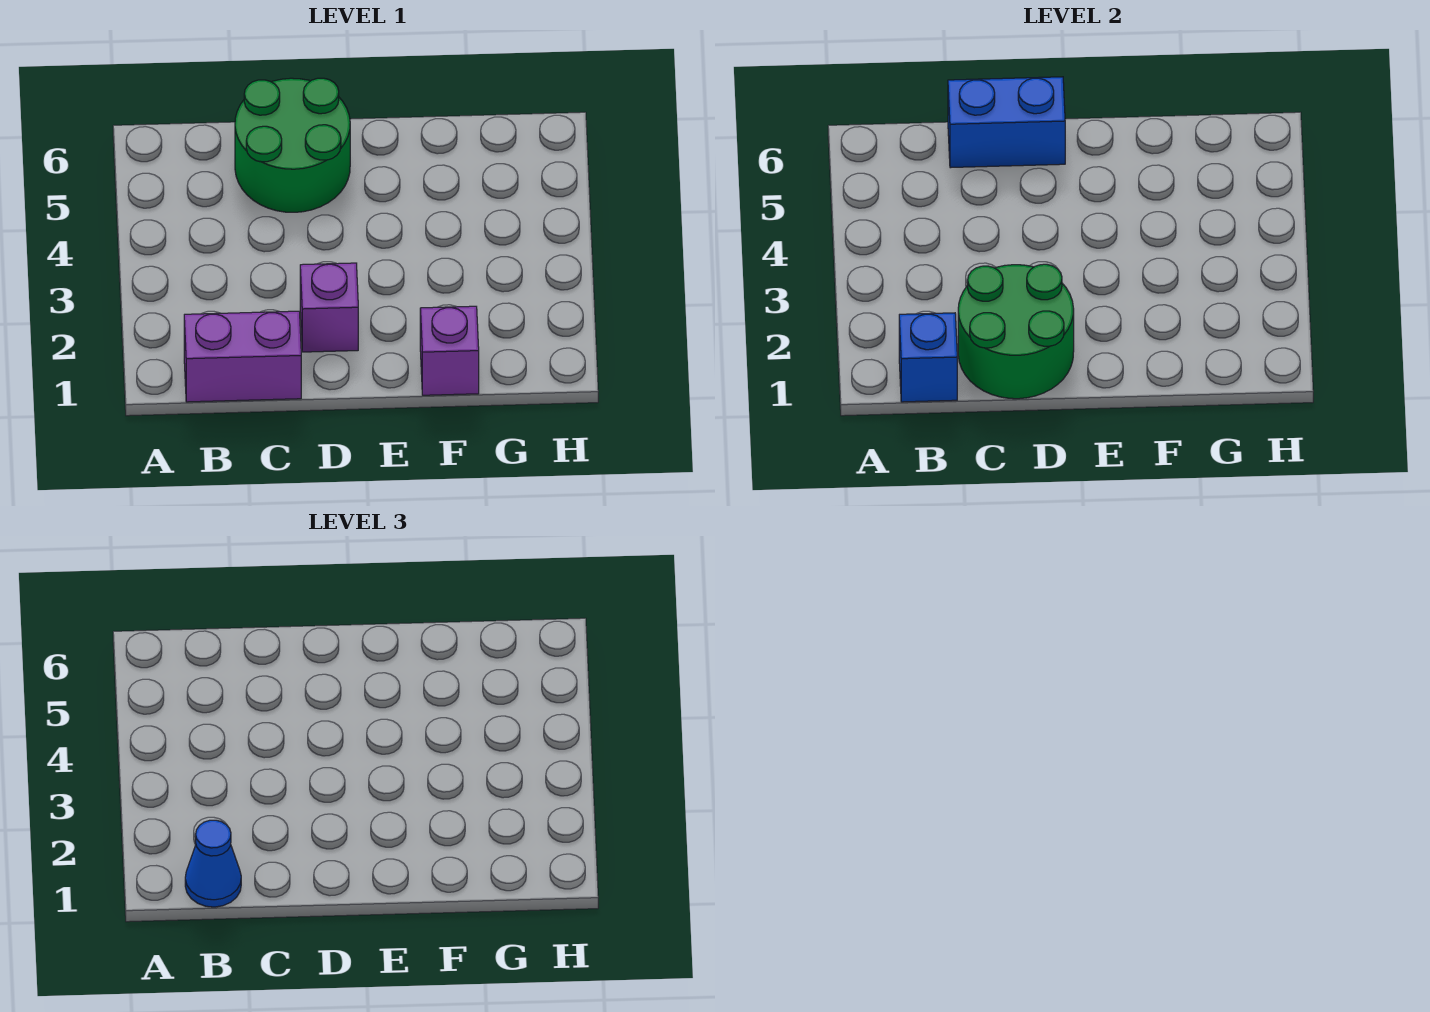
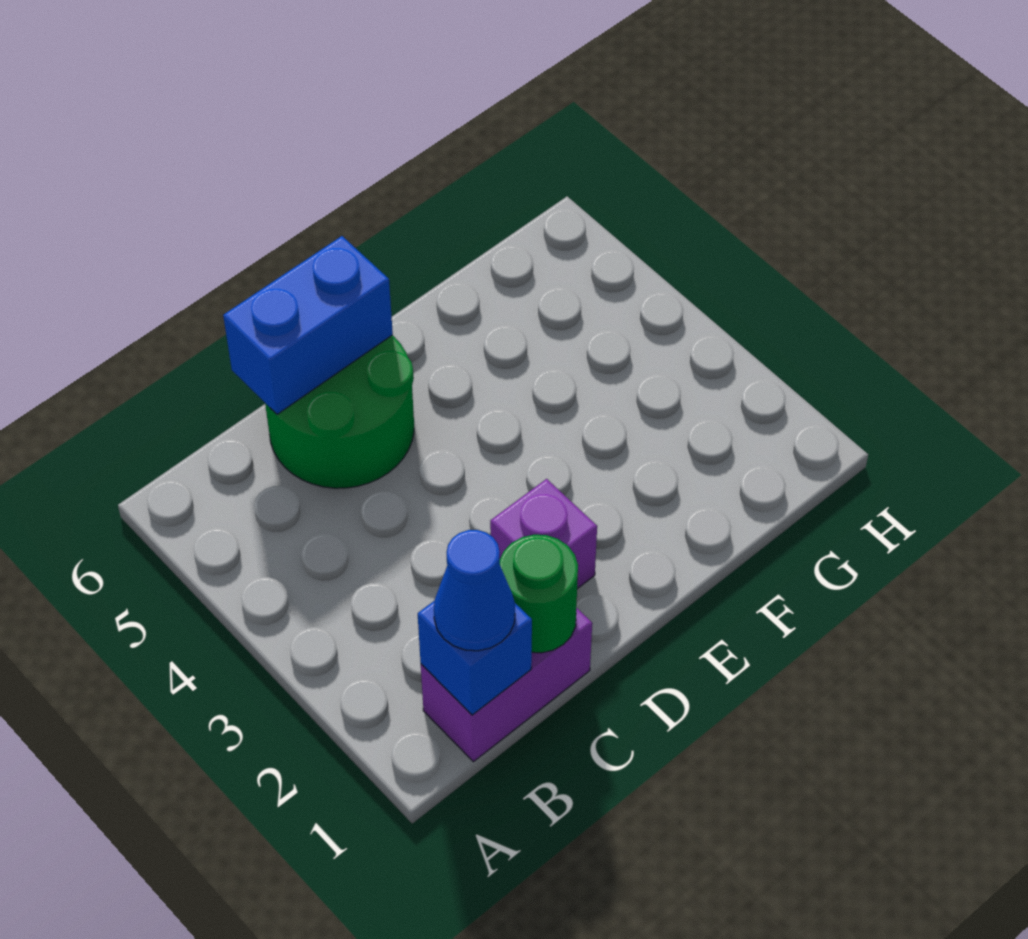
green 2x2 round brick [958,264,1074,399] -> green 1x1 round brick [500,535,578,653]
purple 1x1 brick [420,306,479,395] -> none

